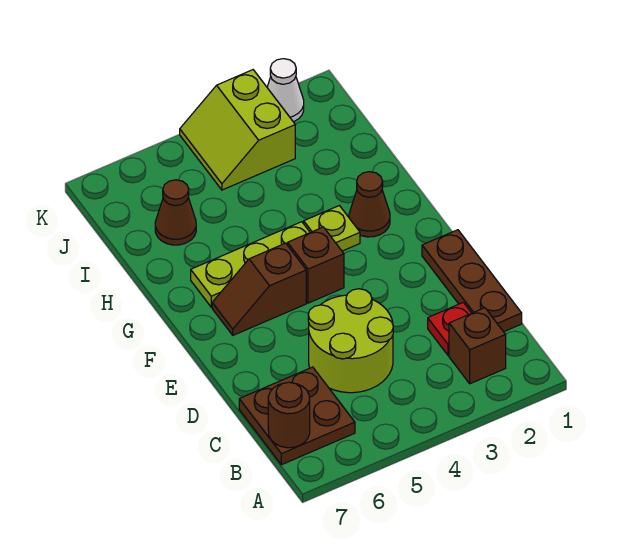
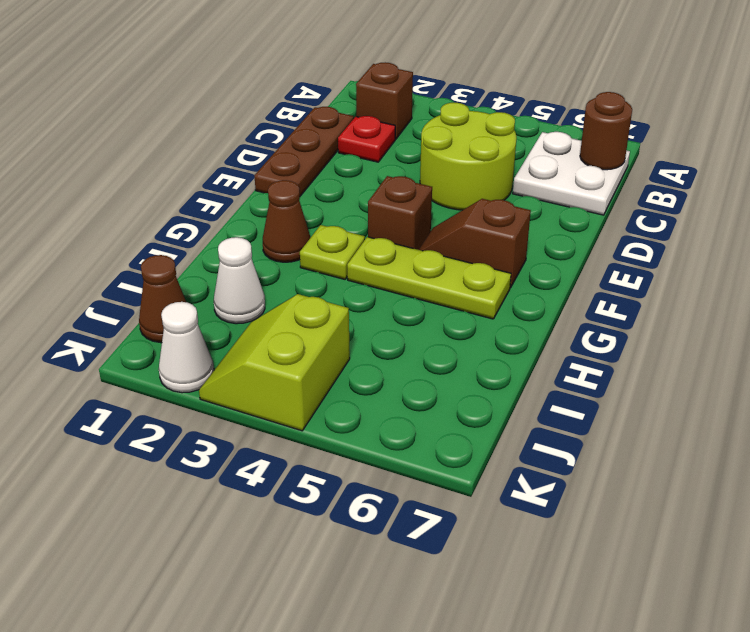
brown 2x2 plate [239,367,355,465] -> white 2x2 plate [513,132,630,215]
brown 1x2 slope [212,243,306,335] -> brown 1x2 slope turned to [419,199,531,288]
none -> white 1x1 cone [214,237,265,324]
brown 1x1 cone [155,180,196,245] -> brown 1x1 cone moved to [139,255,186,343]
lime 2x2 slope [180,70,295,190] -> lime 2x2 slope turned to [199,294,350,431]

